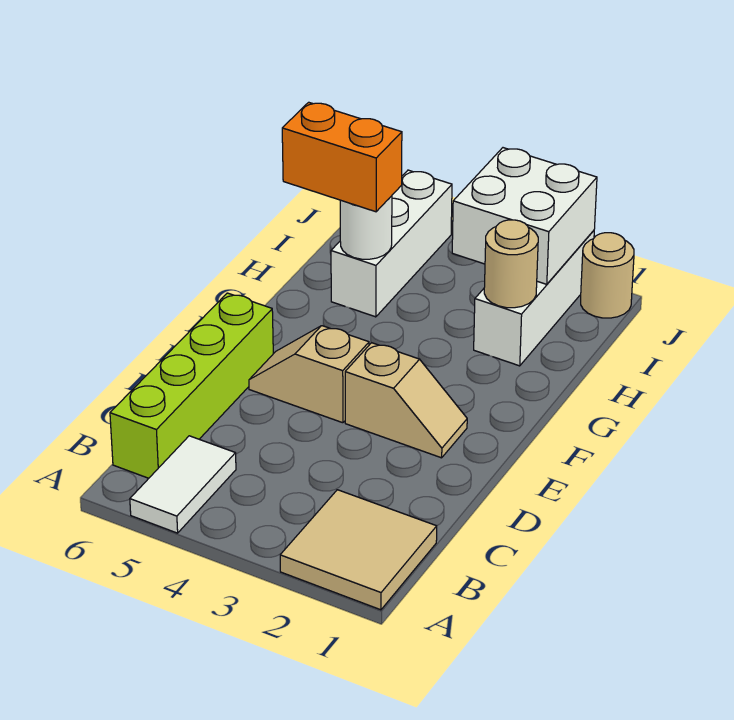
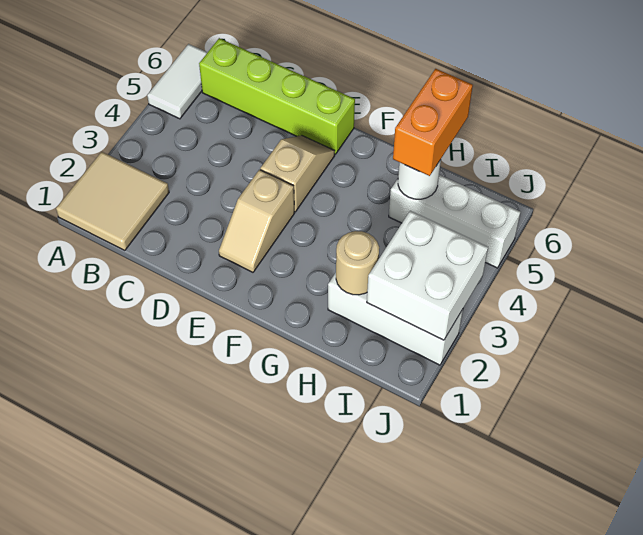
white 1x2 tile [130,436,236,533] -> white 1x2 tile turned to [147,44,208,119]
tan 1x1 round brick [581,233,634,318] -> none

